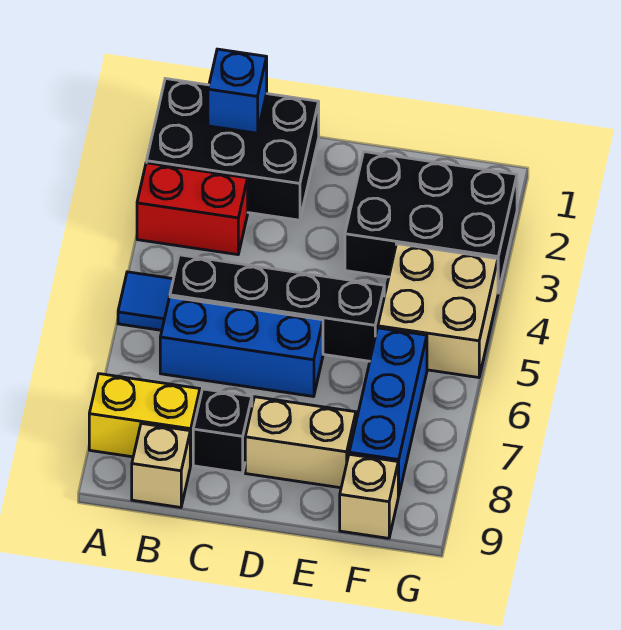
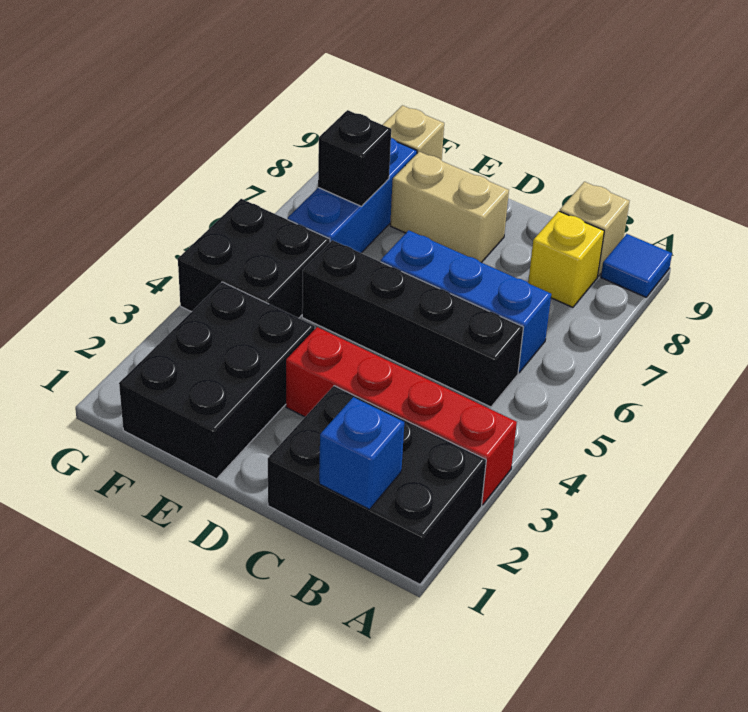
red 1x2 brick [137,163,248,255] -> red 1x4 brick [286,327,517,505]
blue 1x1 tile [118,272,173,330] -> blue 1x1 tile moved to [601,234,672,297]
yellow 1x2 brick [89,374,200,465] -> yellow 1x1 brick [528,211,604,307]
black 1x1 brick [193,389,252,473] -> black 1x1 brick moved to [318,110,391,206]
black 2x3 brick [345,152,517,293] -> black 2x3 brick turned to [119,282,315,479]
tan 2x2 brick [378,244,498,378] -> black 2x2 brick [178,199,330,318]

